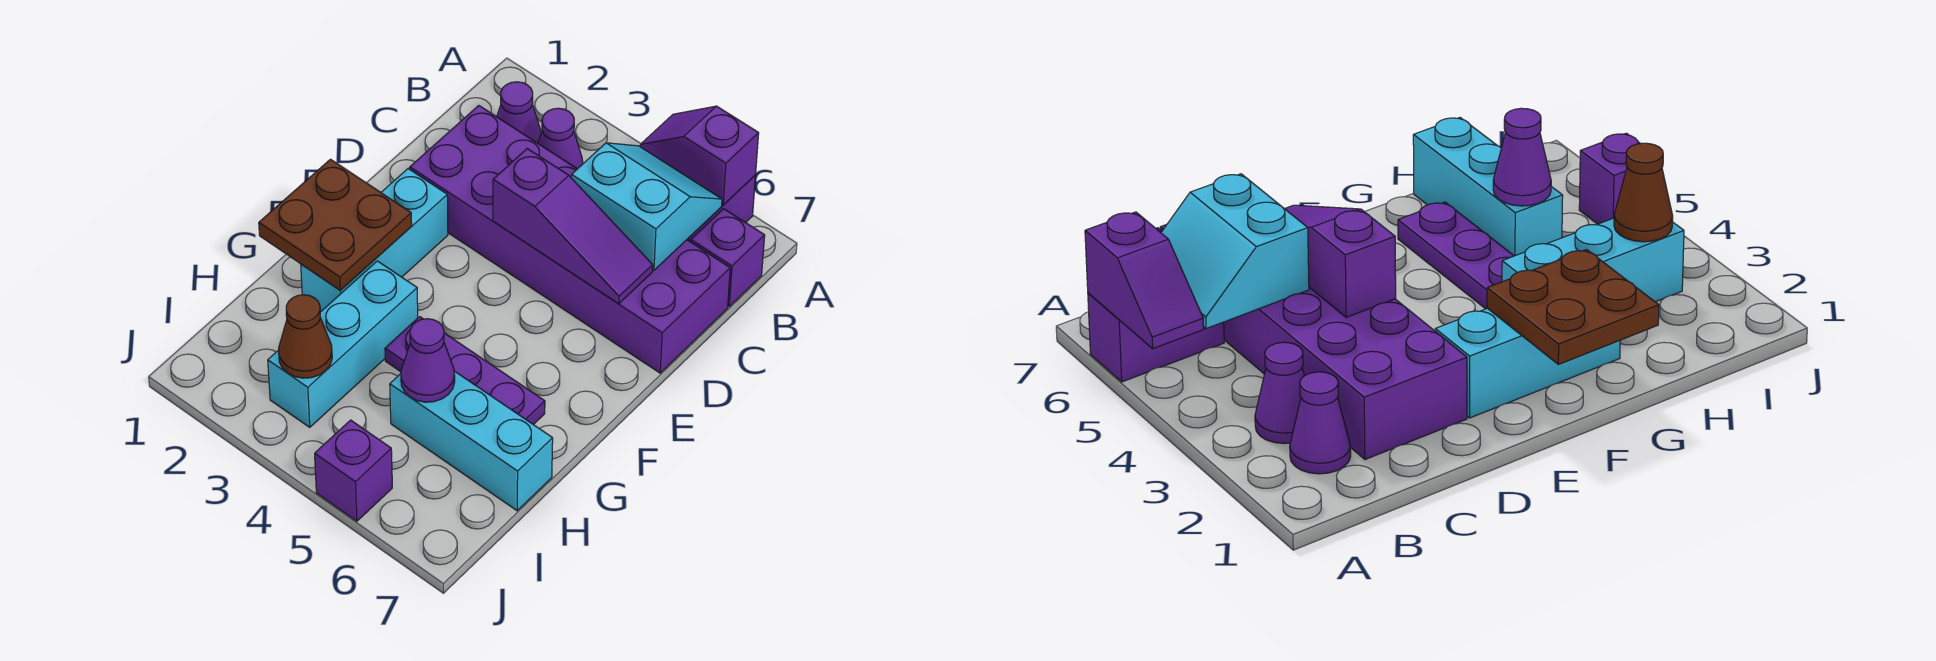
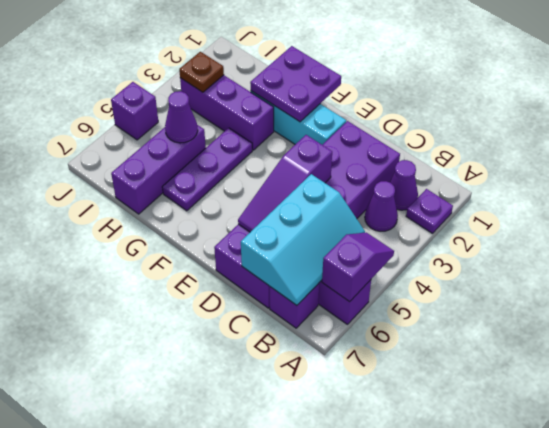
none -> purple 1x1 plate [406,189,453,233]
cyan 2x2 slope [571,143,722,270] -> cyan 2x3 slope [241,174,365,305]
brown 2x2 plate [259,159,412,290] -> purple 2x2 plate [250,46,341,122]
cyan 1x3 brick [268,261,418,427] -> purple 1x3 brick [180,75,274,150]
cyan 1x3 brick [390,371,553,511] -> purple 1x3 brick [111,125,206,214]
brown 1x1 cone [279,295,332,378] -> brown 1x1 plate [179,52,224,92]

